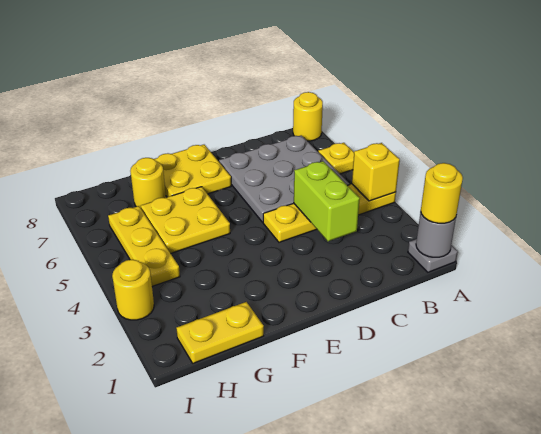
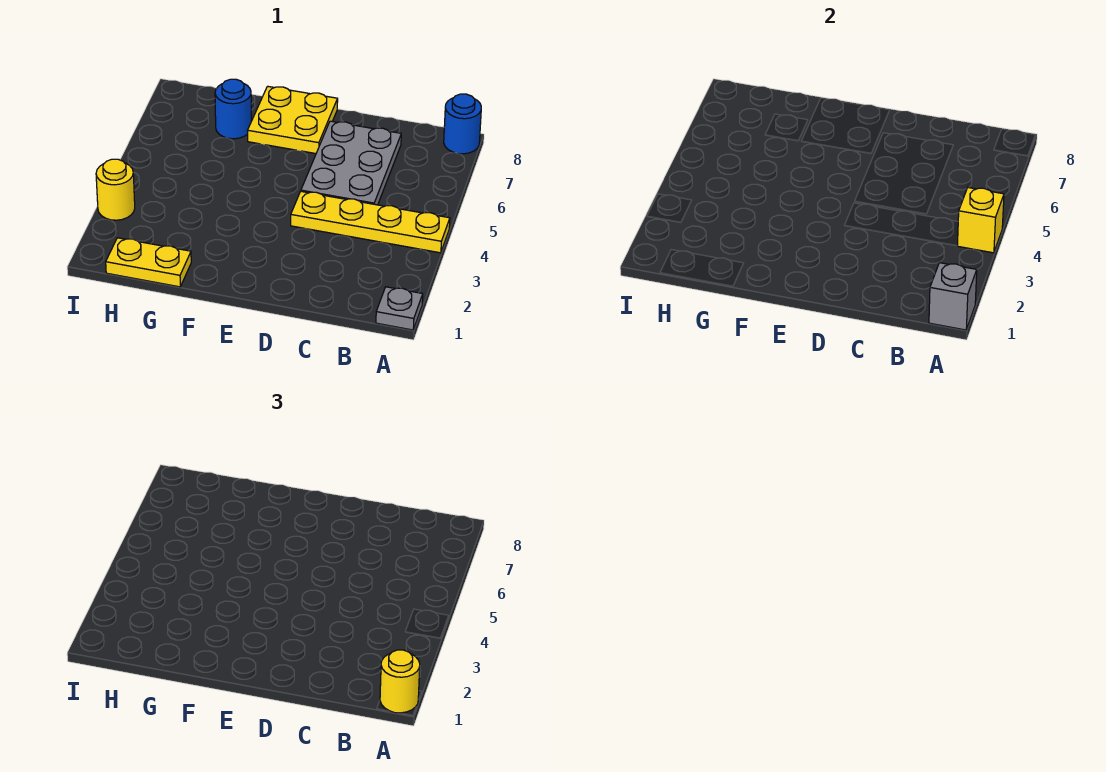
grey 1x1 round brick [416,212,456,257] -> grey 1x1 brick [929,263,977,330]
yellow 1x1 plate [318,143,354,174] -> none
yellow 1x1 round brick [293,92,323,141] -> blue 1x1 round brick [444,94,481,154]
grey 3x3 plate [219,135,350,222] -> grey 2x3 plate [301,121,401,205]
lime 1x2 brick [294,161,360,241] -> none
yellow 2x2 plate [141,187,230,253] -> none
yellow 1x1 round brick [130,158,166,208] -> blue 1x1 round brick [215,79,251,139]
yellow 1x3 plate [108,206,180,286] -> none

